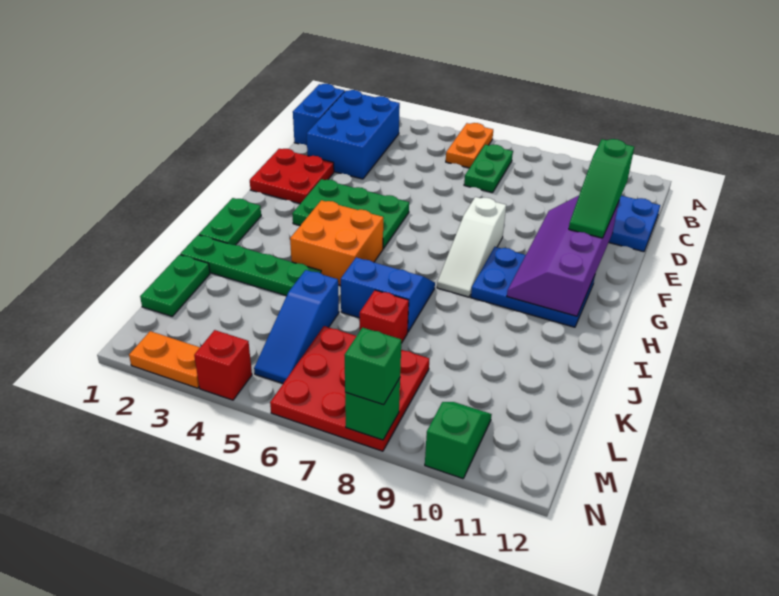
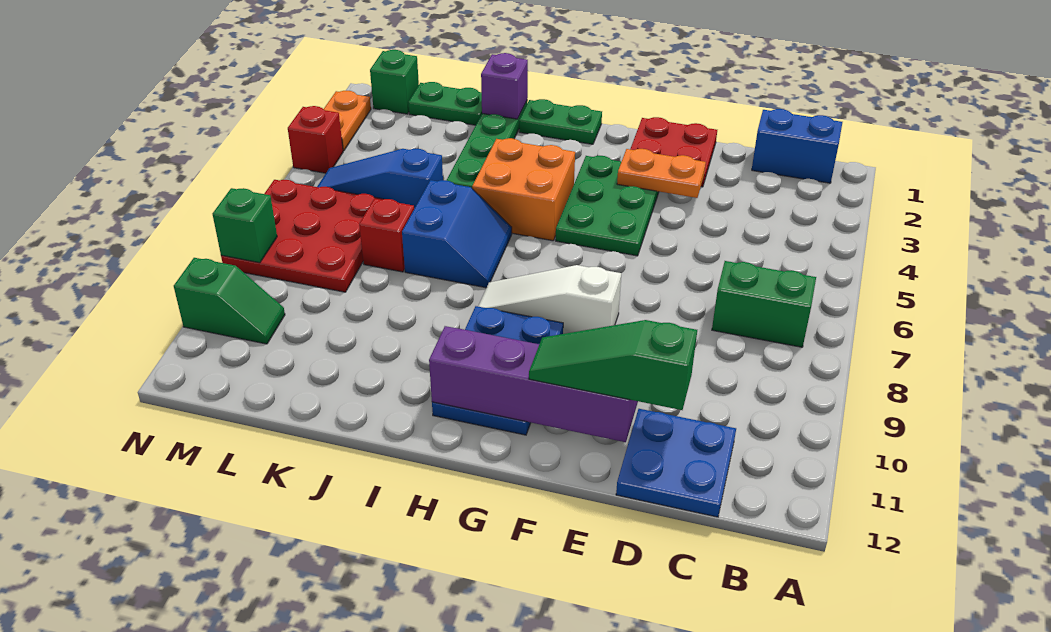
orange 1x2 plate [446,123,493,168] -> orange 1x2 plate moved to [617,149,706,198]
blue 2x3 brick [307,90,400,179] -> none
green 1x2 plate [464,145,513,193] -> green 1x2 brick [712,261,816,347]
none -> purple 1x1 brick [481,53,528,119]
green 1x1 brick [344,328,401,405] -> green 1x1 brick moved to [370,50,419,114]

